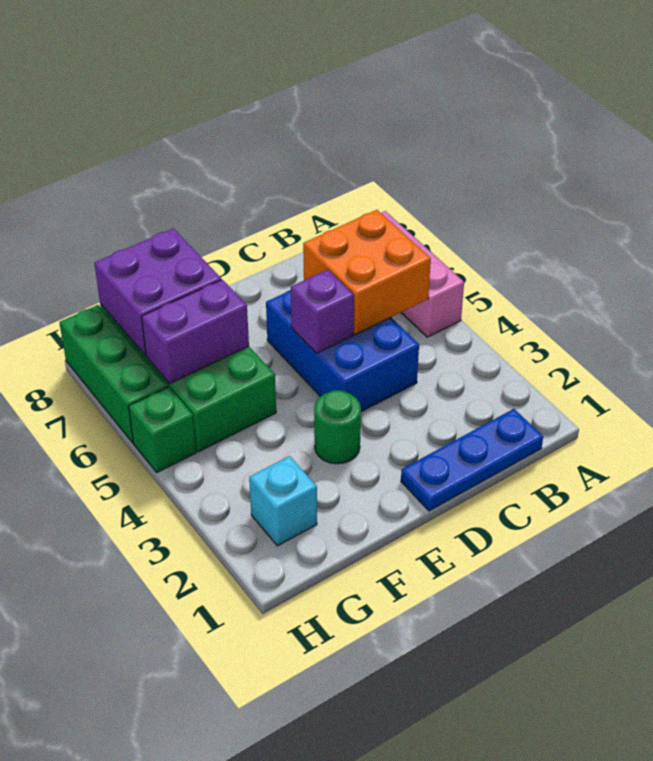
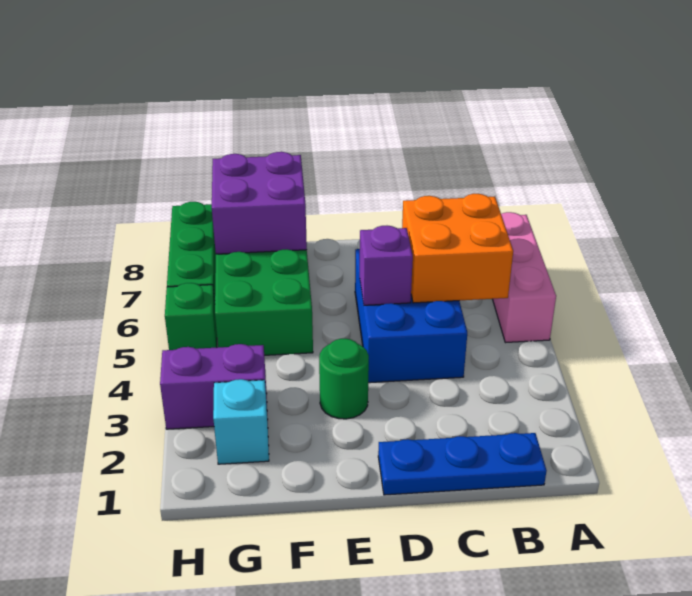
purple 1x2 brick [142,280,249,384] -> purple 1x2 brick moved to [160,344,268,429]

